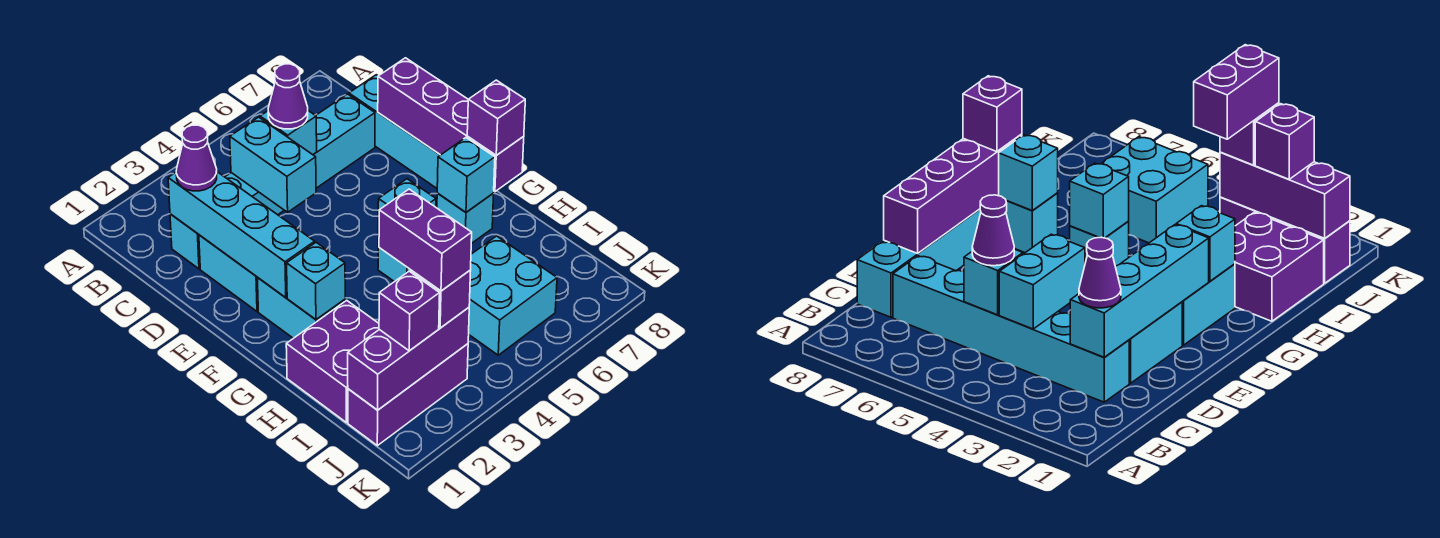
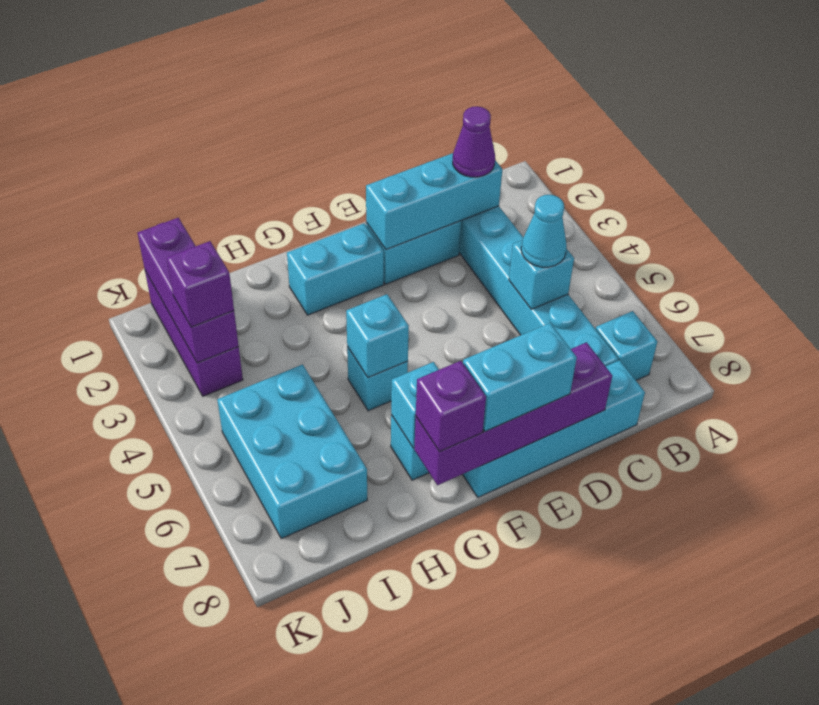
cyan 1x4 brick [168,172,315,298] -> cyan 1x3 brick [366,153,502,250]
cyan 1x2 brick [230,117,316,212] -> cyan 1x2 brick moved to [463,323,577,431]
purple 1x1 cone [268,64,308,129] -> cyan 1x1 cone [521,195,567,267]
cyan 1x1 brick [287,243,345,320] -> cyan 1x1 brick moved to [596,311,657,380]
purple 2x2 brick [286,300,379,423] -> none
purple 1x2 brick [379,189,472,291] -> none
cyan 2x2 brick [469,236,557,355] -> cyan 2x3 brick [217,364,367,539]
purple 1x1 brick [379,271,440,351] -> none

